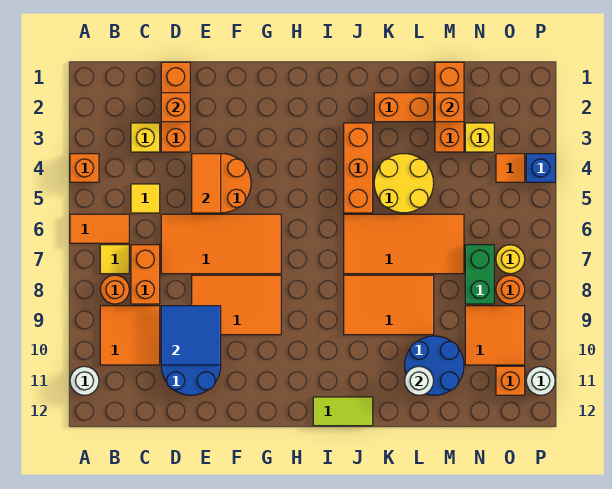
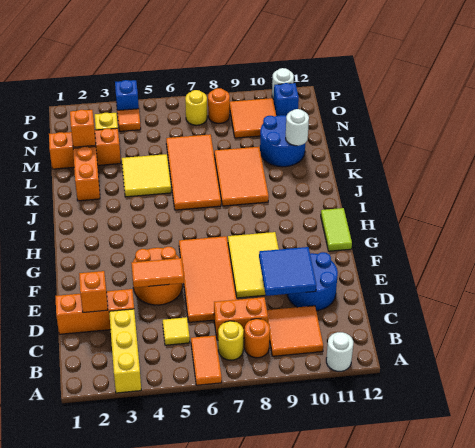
orange 1x1 brick [70,154,99,182] -> none
yellow 1x1 tile [100,245,129,274] -> yellow 1x1 round brick [218,321,244,360]
yellow 1x1 brick [131,123,160,152] -> yellow 1x3 brick [109,309,141,393]
orange 2x3 tile [192,275,281,335] -> yellow 2x3 tile [228,232,279,298]
lime 1x2 tile [313,397,373,426] -> lime 1x2 tile moved to [321,208,352,251]
orange 1x3 brick [344,123,373,213] -> none
yellow 2x2 round brick [374,154,434,213] -> yellow 2x2 tile [122,154,171,197]
green 1x2 brick [465,245,494,304] -> none
orange 1x1 brick [496,366,525,395] -> blue 1x1 brick [274,83,299,116]

